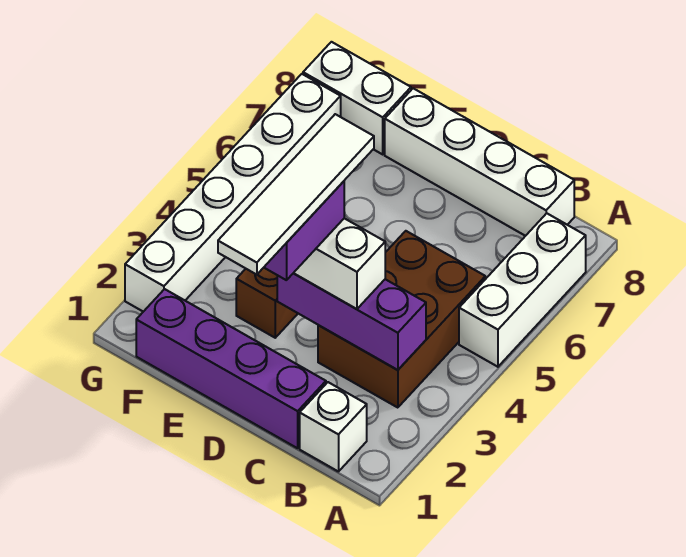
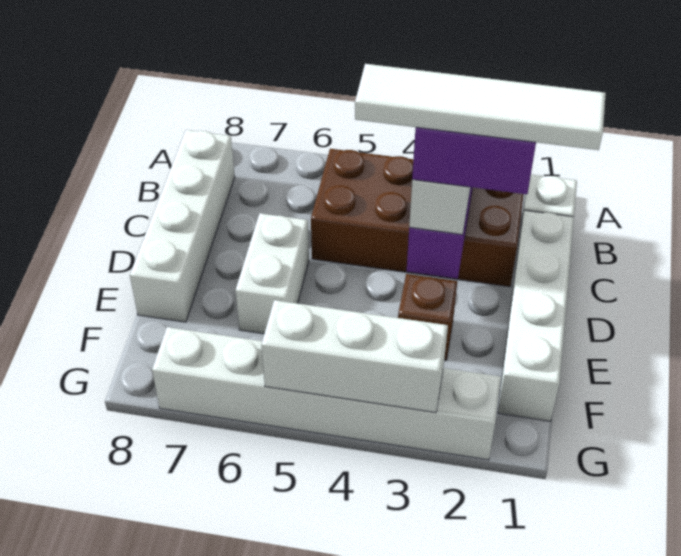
white 1x3 brick [459,213,586,367] -> white 1x3 brick moved to [261,300,448,413]
brown 2x3 brick [318,231,485,408] -> brown 2x4 brick [311,149,524,287]
purple 1x4 brick [136,289,326,448] -> white 1x4 brick [498,210,574,421]
white 1x2 brick [303,42,411,154] -> white 1x2 brick moved to [235,213,309,334]

